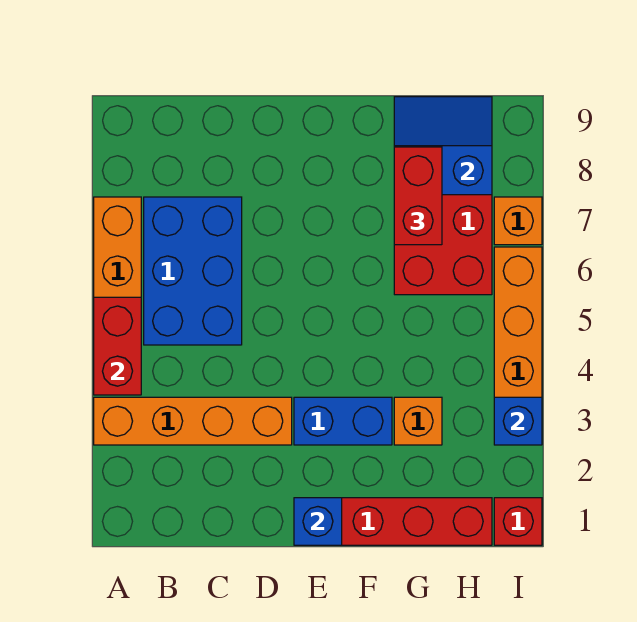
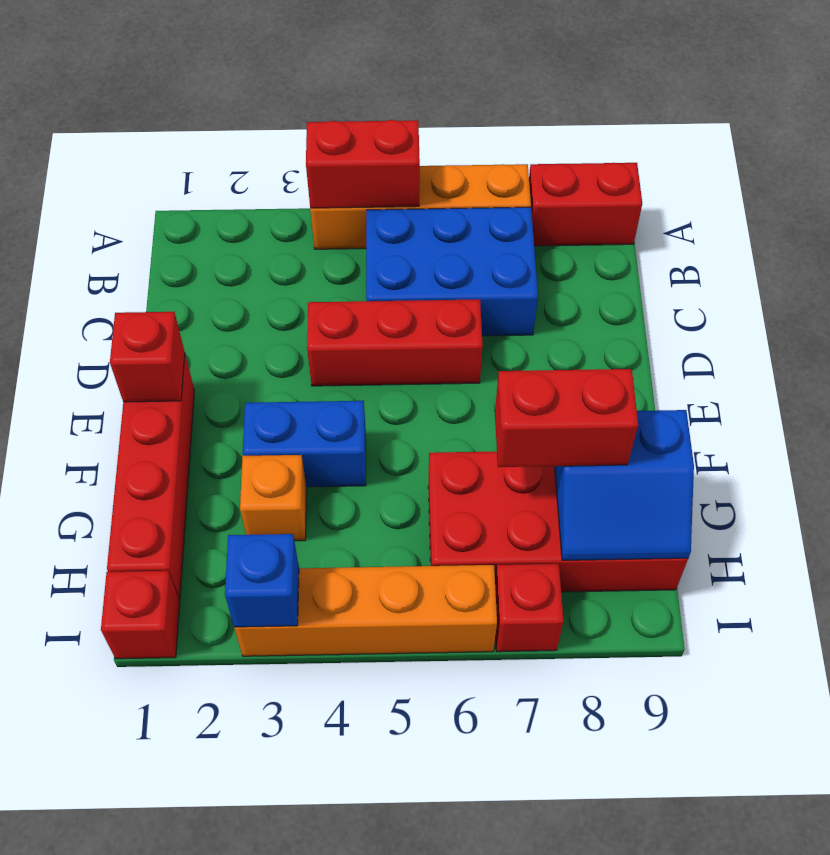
orange 1x4 brick [94,397,292,445] -> none
none -> red 1x2 brick [529,163,642,246]
none -> red 1x3 brick [307,299,483,386]
blue 1x1 brick [294,498,342,545] -> red 1x1 brick [110,312,185,402]
blue 1x2 brick [294,397,392,445] -> blue 1x2 brick turned to [243,401,366,487]
blue 2x2 slope [394,97,492,195] -> blue 2x2 slope turned to [555,410,694,560]
orange 1x1 brick [494,197,542,245] -> red 1x1 brick [495,564,563,652]

